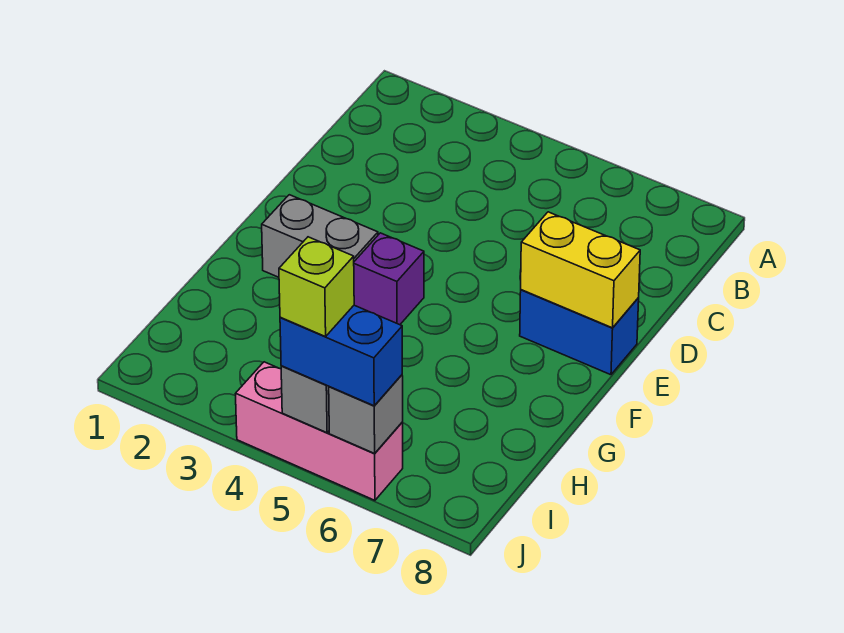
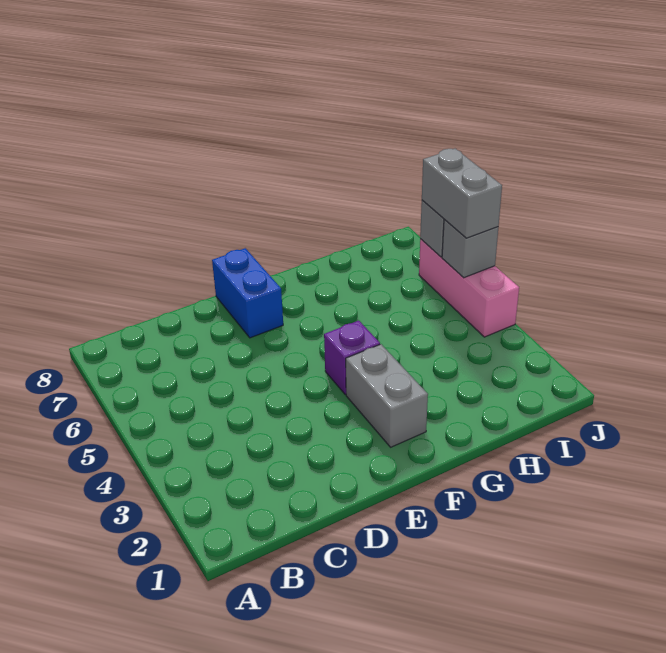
yellow 1x2 brick [521,212,640,328] -> none
blue 1x2 brick [280,305,402,406] -> grey 1x2 brick [422,149,502,238]
lime 1x1 brick [279,237,354,337] -> none

